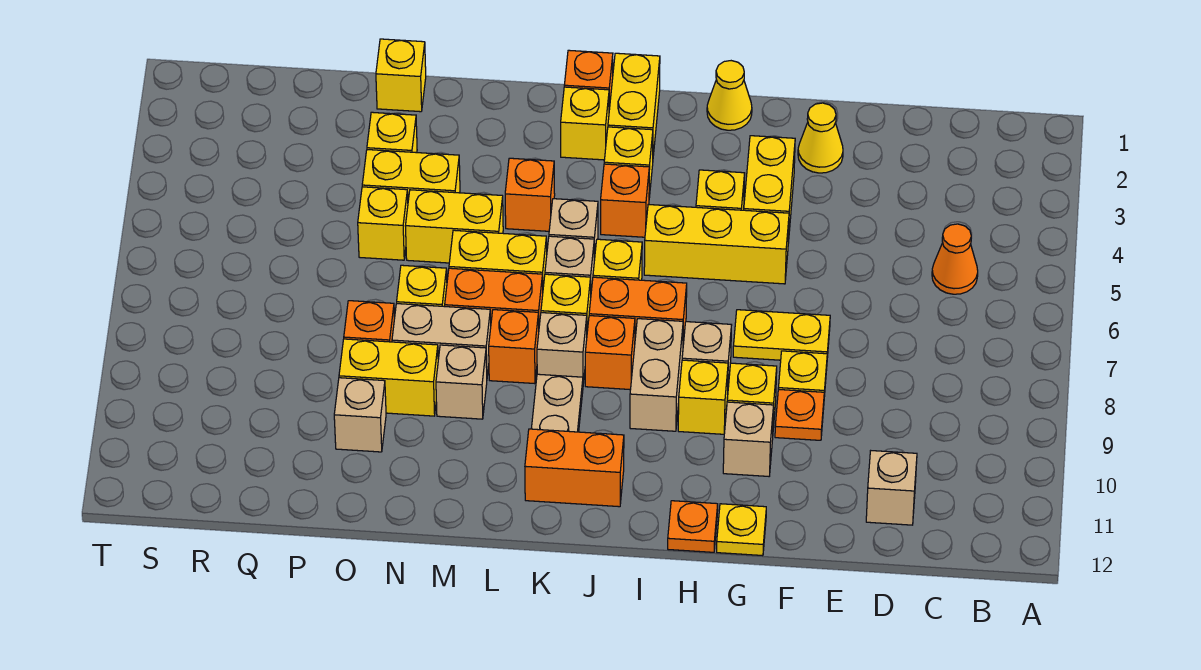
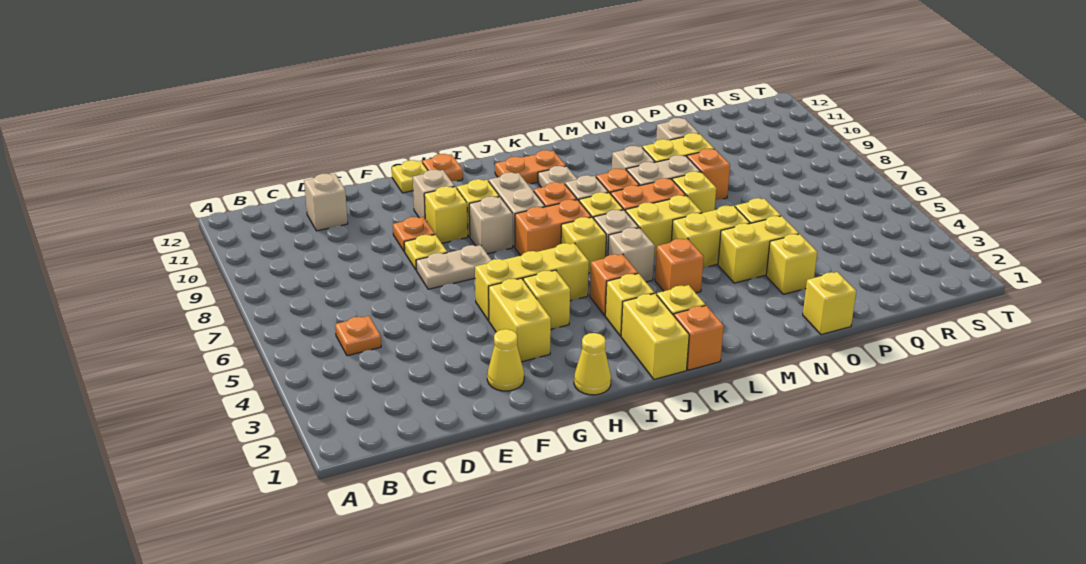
orange 1x1 cone [932,224,978,294] -> orange 1x1 plate [335,316,381,356]
yellow 1x2 plate [733,310,830,360] -> tan 1x2 plate [416,245,491,289]
orange 1x2 brick [525,429,624,507] -> orange 1x2 plate [495,150,566,184]

